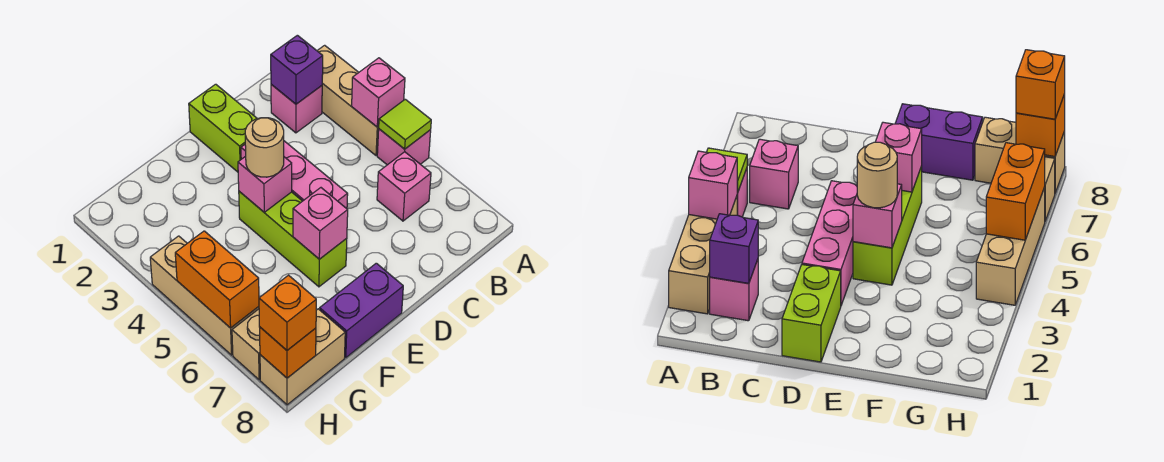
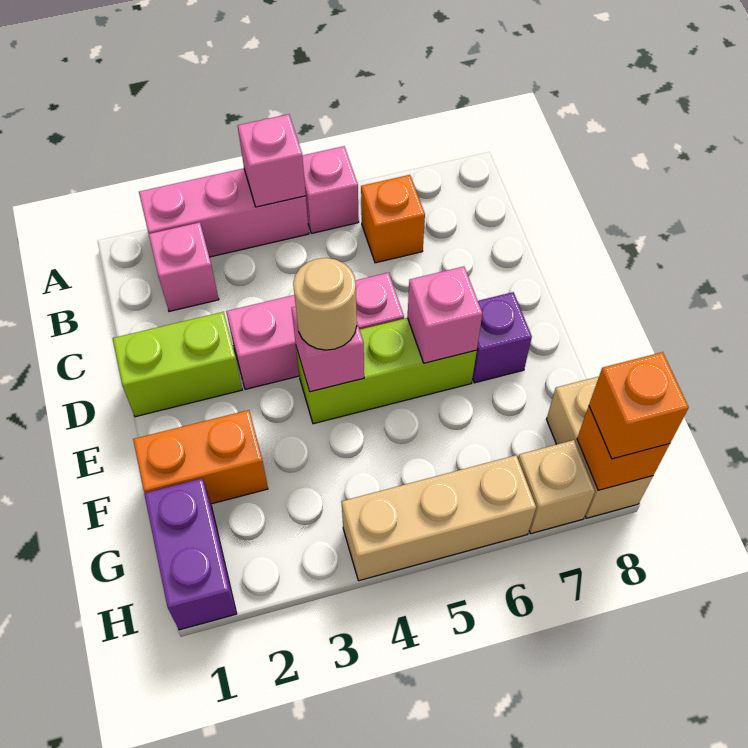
tan 1x3 brick [317,45,379,156] -> pink 1x3 brick [139,168,309,257]
lime 1x1 tile [378,99,431,149] -> none
purple 1x1 brick [271,35,323,104] -> purple 1x1 brick moved to [472,292,532,383]
pink 1x1 brick [377,152,431,221] -> orange 1x1 brick [361,175,425,263]
purple 1x2 brick [320,263,403,358] -> purple 1x2 brick moved to [144,478,236,630]
orange 1x2 brick [175,231,259,328] -> orange 1x2 brick moved to [133,410,268,504]

